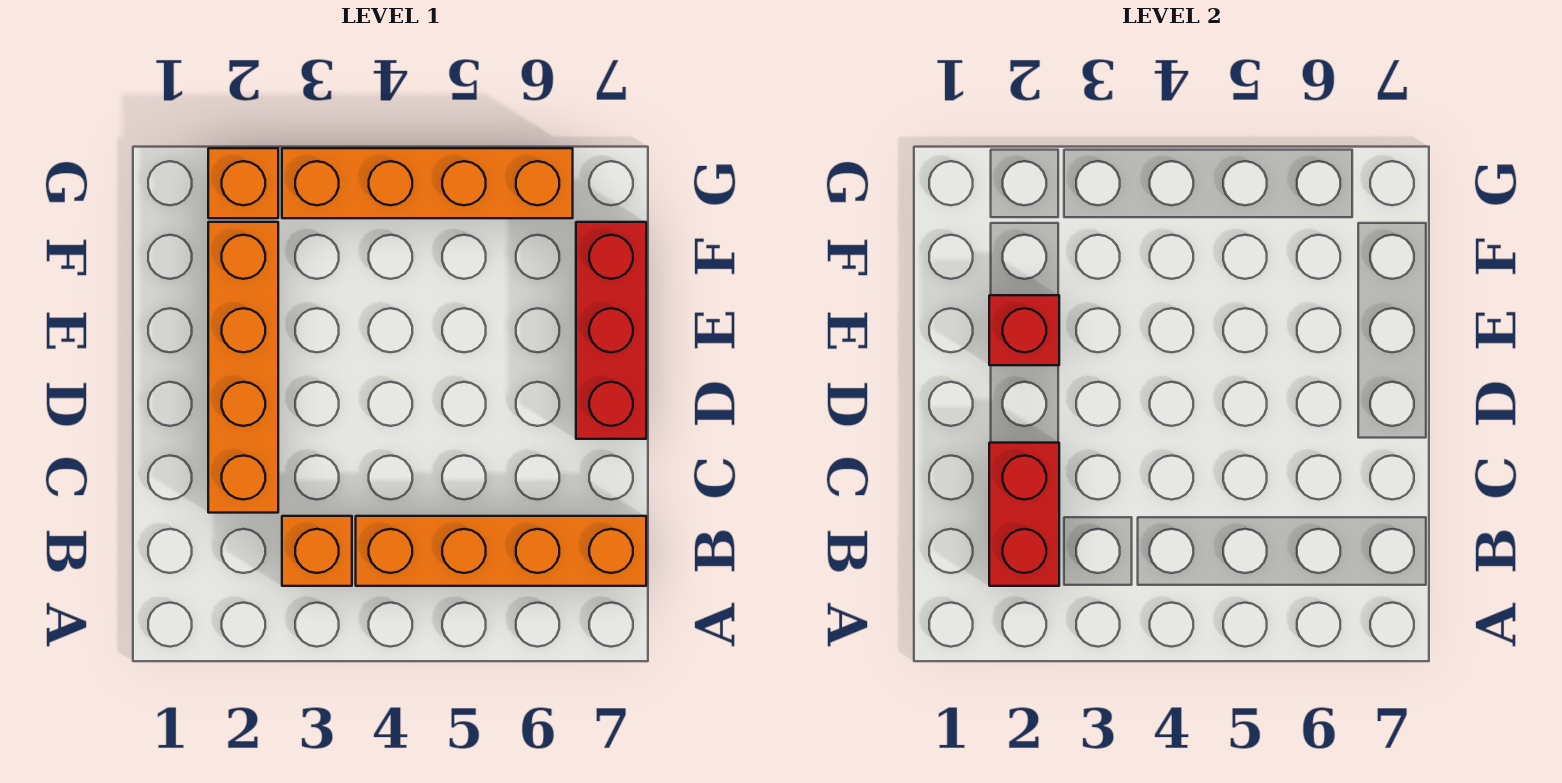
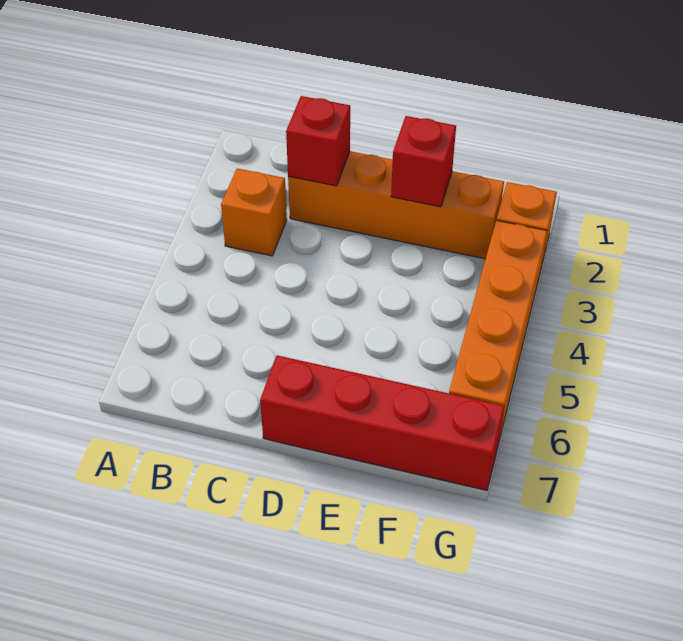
red 1x2 brick [989,443,1059,586] -> red 1x1 brick [286,96,350,186]
orange 1x4 brick [356,516,646,586] -> none
red 1x3 brick [576,222,646,439] -> red 1x4 brick [260,355,505,490]

